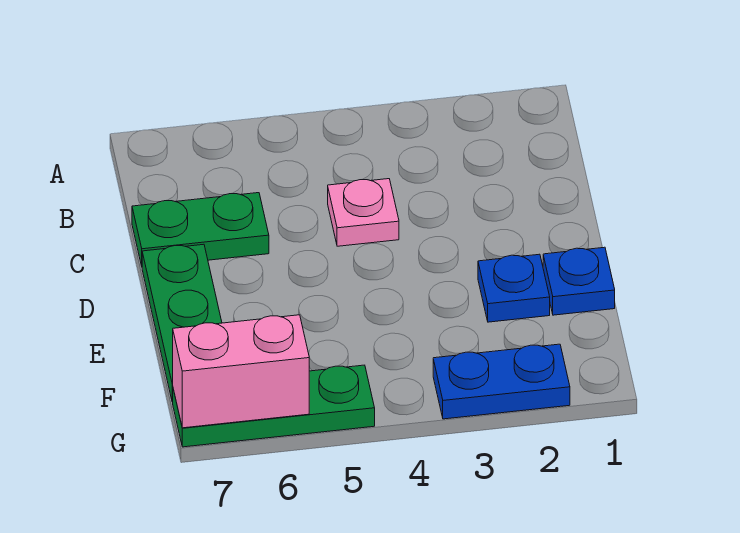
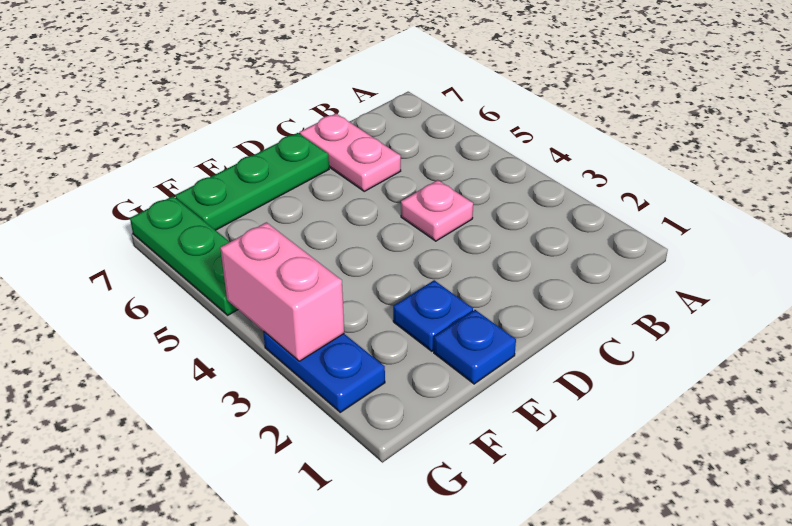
green 1x2 plate [132,193,269,266] -> pink 1x2 plate [300,114,401,191]
pink 1x2 brick [173,315,309,428] -> pink 1x2 brick moved to [220,222,344,361]

